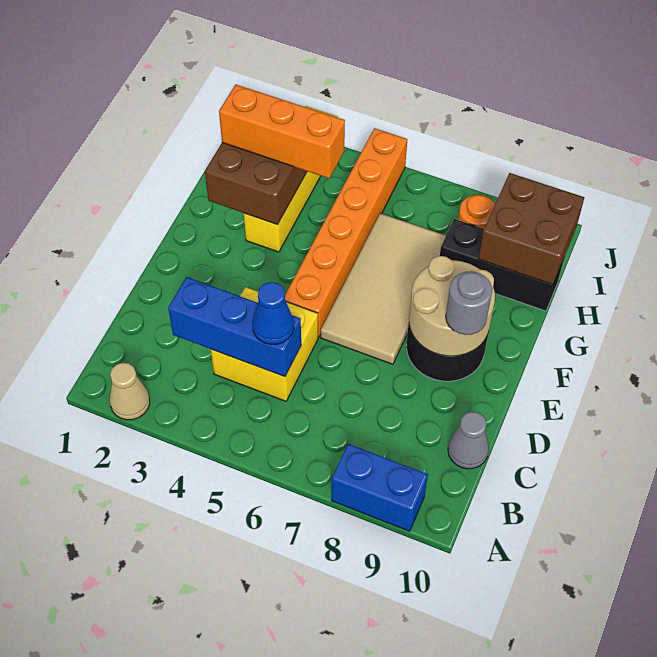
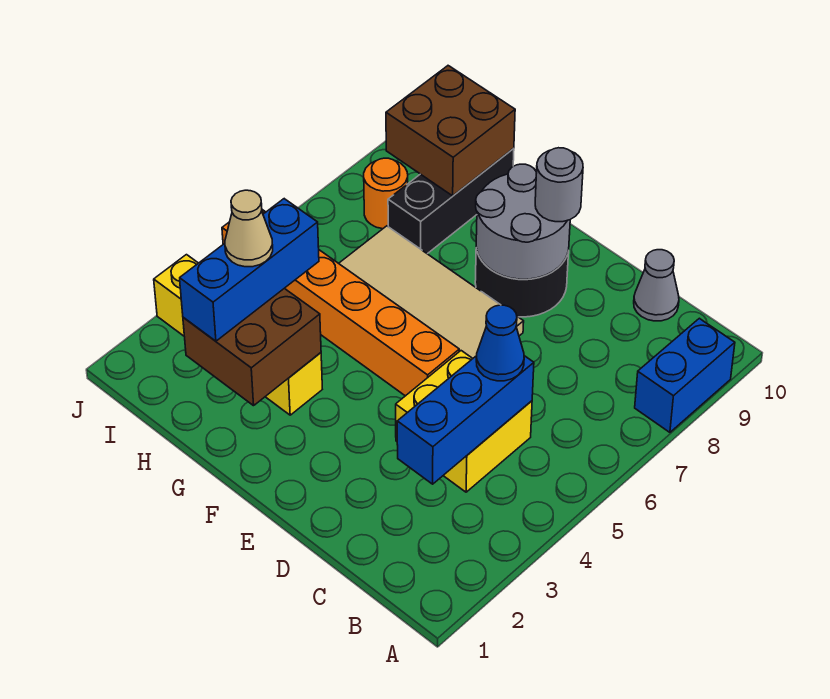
tan 1x1 cone [110,363,150,420] -> tan 1x1 cone moved to [225,190,273,267]
tan 2x2 round brick [409,256,495,356] -> grey 2x2 round brick [476,164,570,279]
orange 1x3 brick [219,85,345,178] -> blue 1x3 brick [180,199,319,341]

